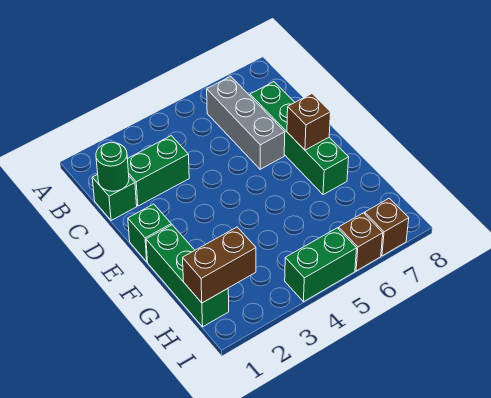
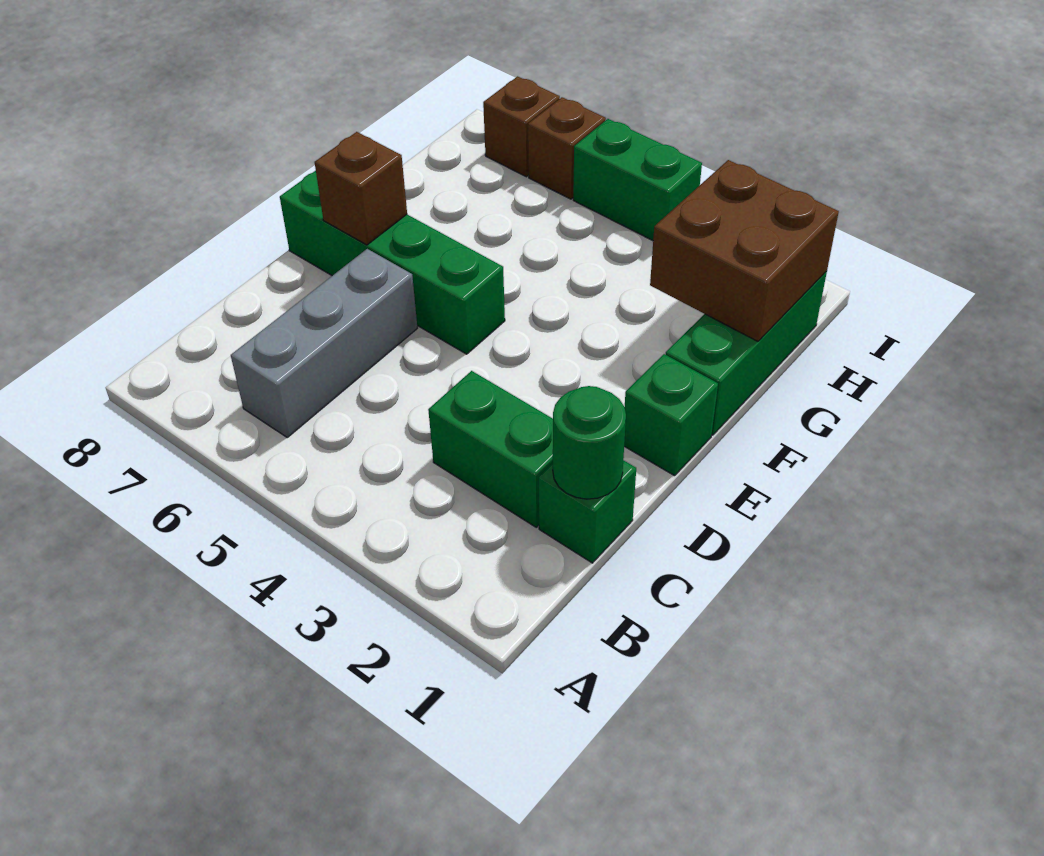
green 1x4 brick [250,82,349,195] -> green 1x4 brick turned to [280,171,505,354]
brown 1x2 brick [183,227,256,303] -> brown 2x2 brick [650,160,839,341]

